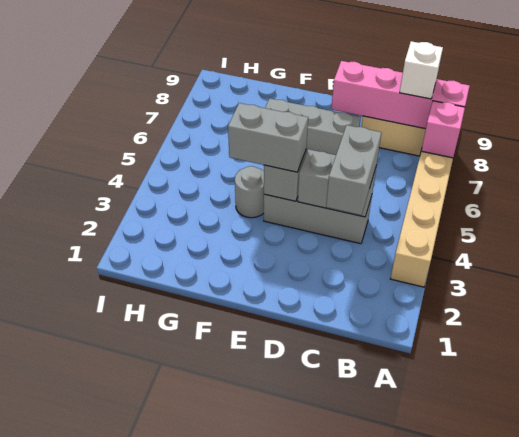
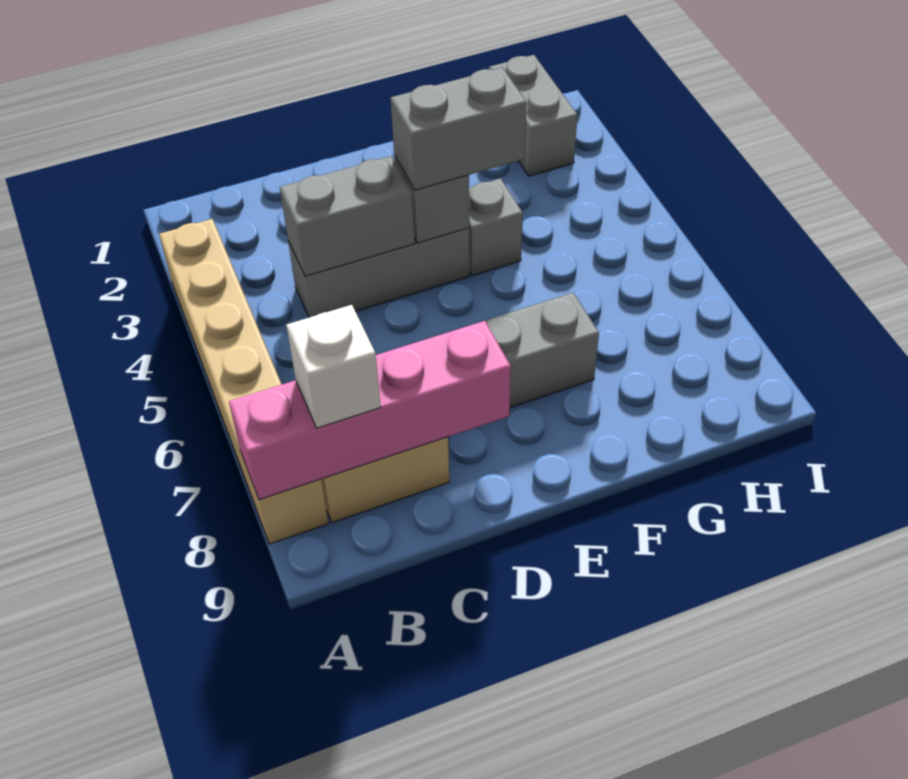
pink 1x1 brick [421,101,465,158] -> none
grey 1x2 brick [326,125,382,215] -> grey 1x2 brick moved to [489,55,577,176]
grey 1x1 round brick [235,166,264,218] -> grey 1x1 brick [469,178,523,276]

